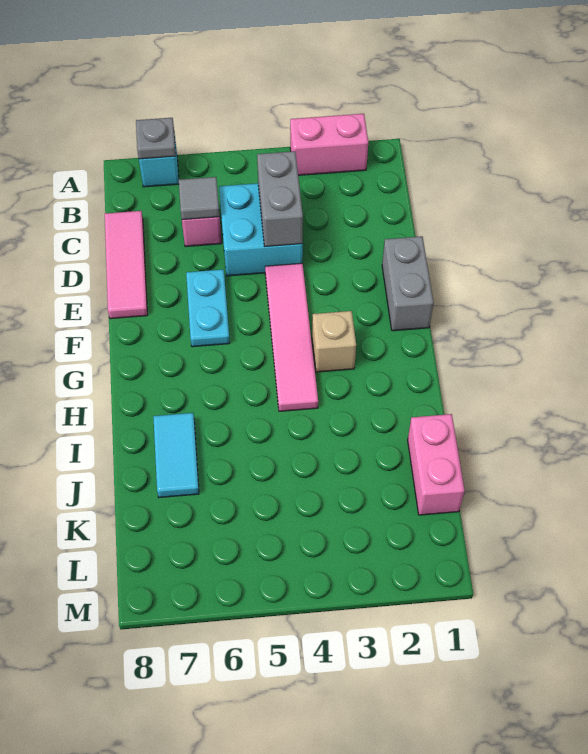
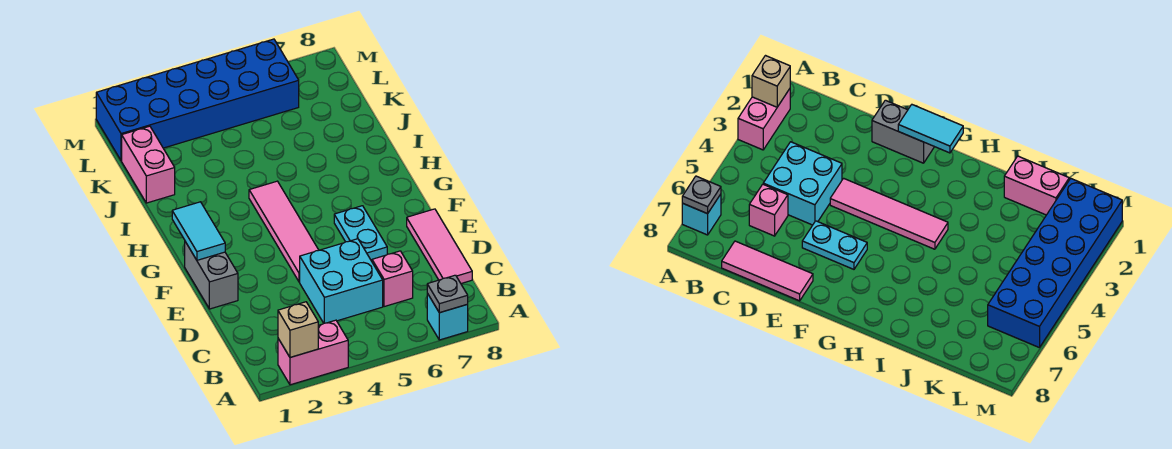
grey 1x2 brick [257,151,303,247] -> none
grey 1x1 tile [179,177,220,220] -> none
tan 1x1 brick [312,311,356,372] -> tan 1x1 brick moved to [278,302,318,357]
cyan 1x2 tile [153,413,199,497] -> cyan 1x2 tile moved to [172,202,225,260]
none -> blue 2x6 brick [96,39,299,161]

